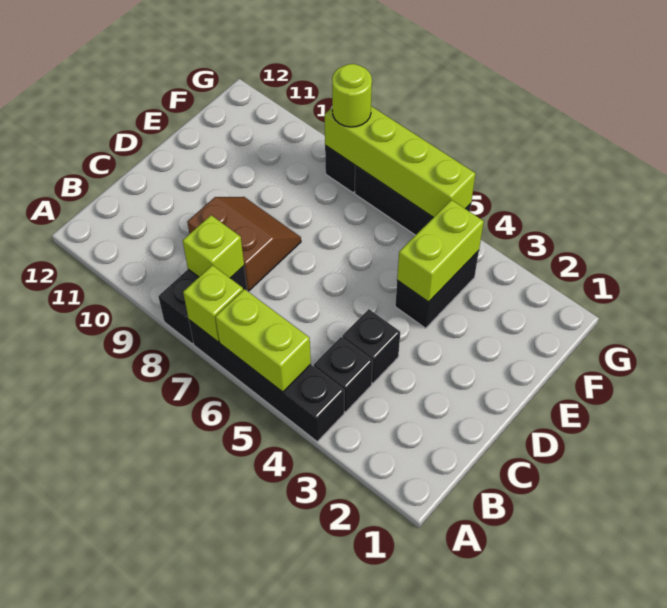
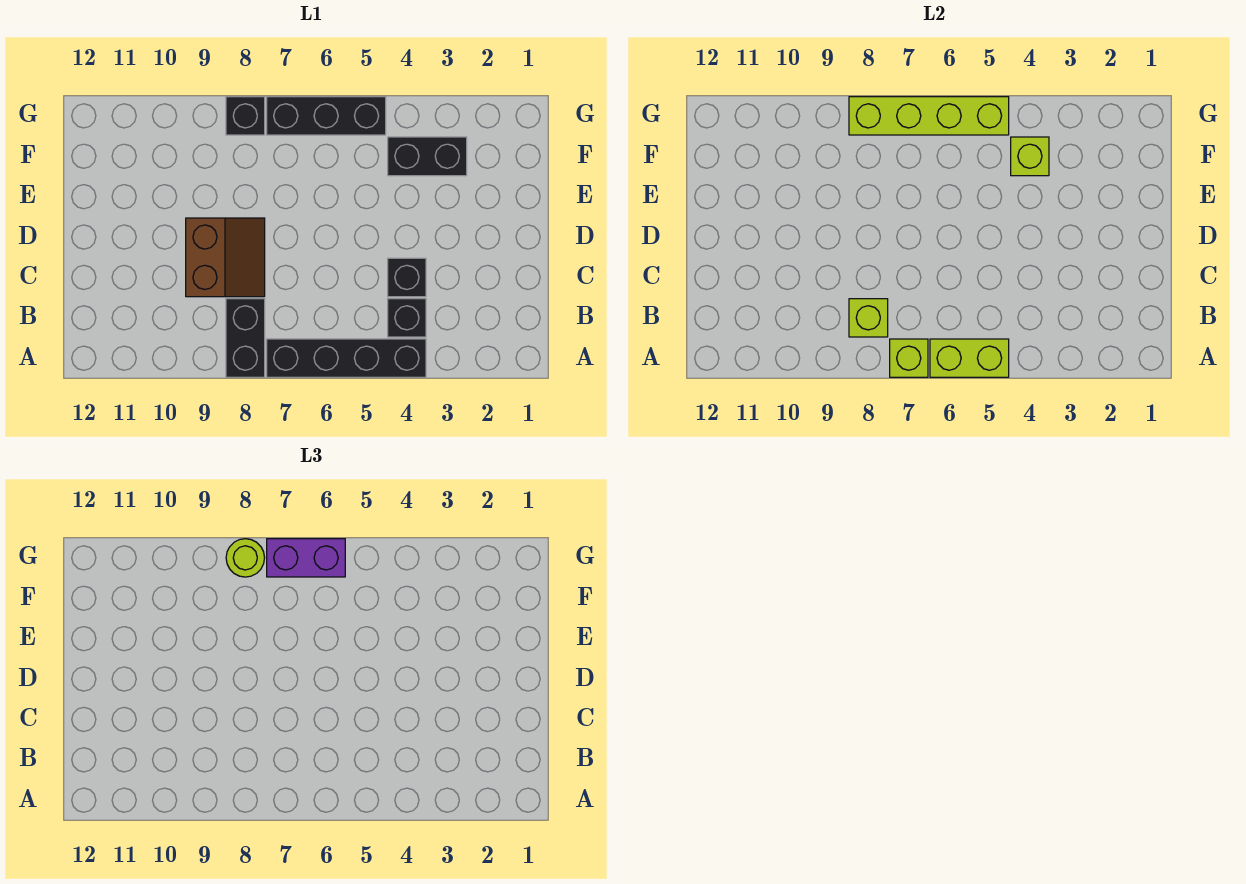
brown 2x2 slope [187,197,301,291] -> brown 2x2 slope turned to [186,218,265,297]
black 1x2 brick [395,251,479,328] -> black 1x2 brick turned to [388,137,467,176]
lime 1x2 brick [397,200,484,302] -> lime 1x1 brick [1011,137,1049,176]
none -> purple 1x2 brick [267,539,345,577]

